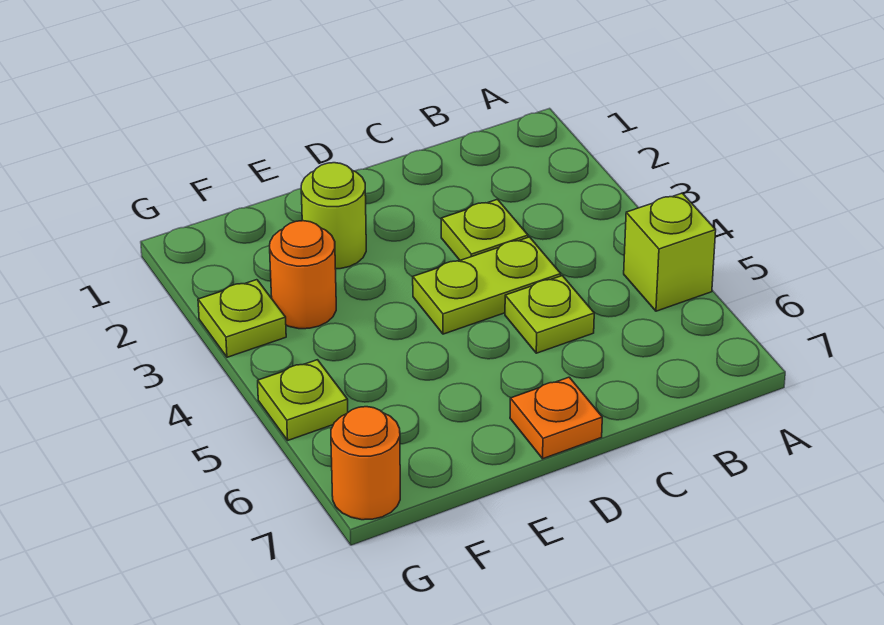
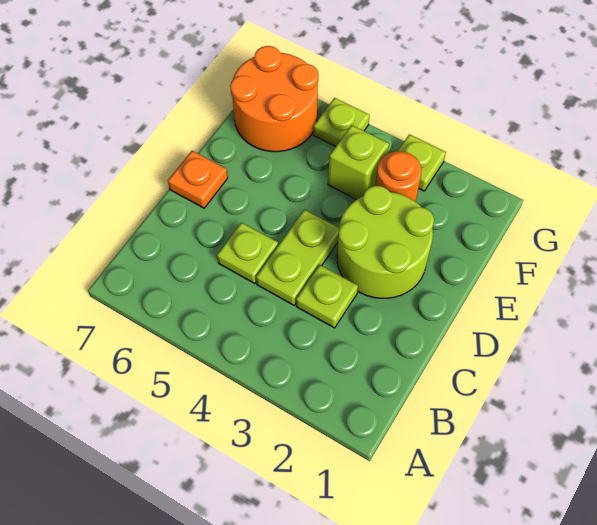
lime 1x1 brick [624,193,716,311] -> lime 1x1 brick moved to [328,125,389,200]
lime 1x1 round brick [301,163,366,269] -> lime 2x2 round brick [337,186,434,298]
orange 1x1 round brick [331,407,400,520] -> orange 2x2 round brick [230,46,318,152]

